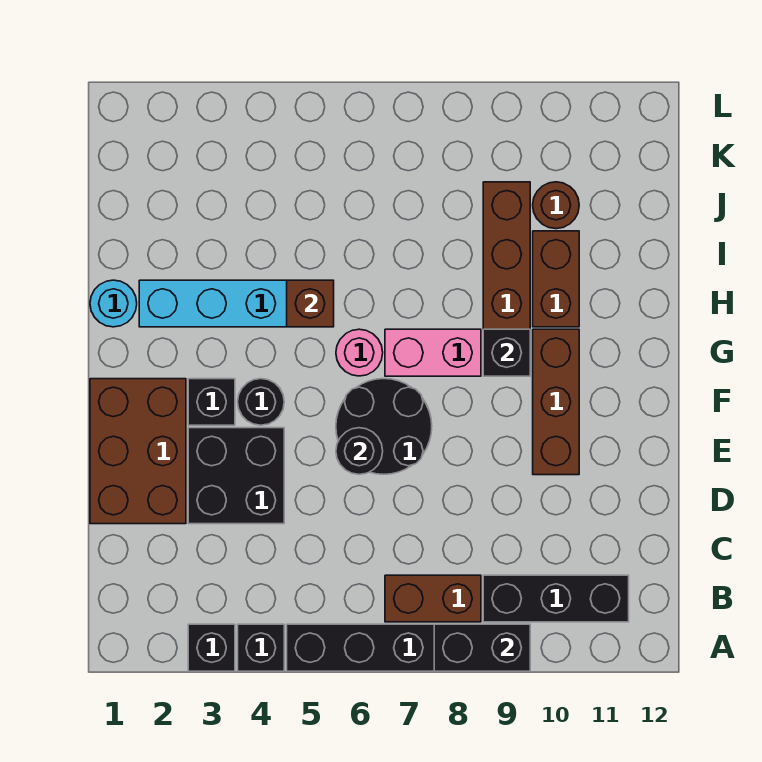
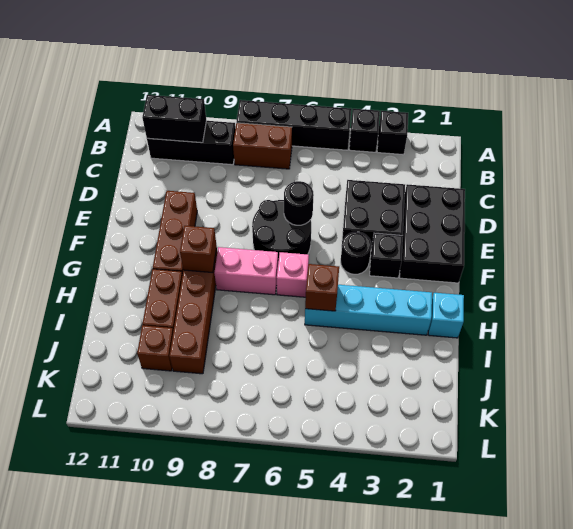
black 1x2 brick [434,624,530,671] -> black 1x2 brick moved to [142,95,206,143]
brown 2x3 brick [90,379,186,524] -> black 2x3 brick [400,184,465,283]
pink 1x1 round brick [336,329,383,376] -> pink 1x1 brick [277,252,309,297]
black 1x1 brick [483,329,530,376] -> brown 1x1 brick [180,226,217,273]
cyan 1x1 round brick [90,280,137,327] -> cyan 1x1 brick [428,293,464,338]
brown 1x1 round brick [533,182,579,229] -> brown 1x1 brick [137,325,173,371]

